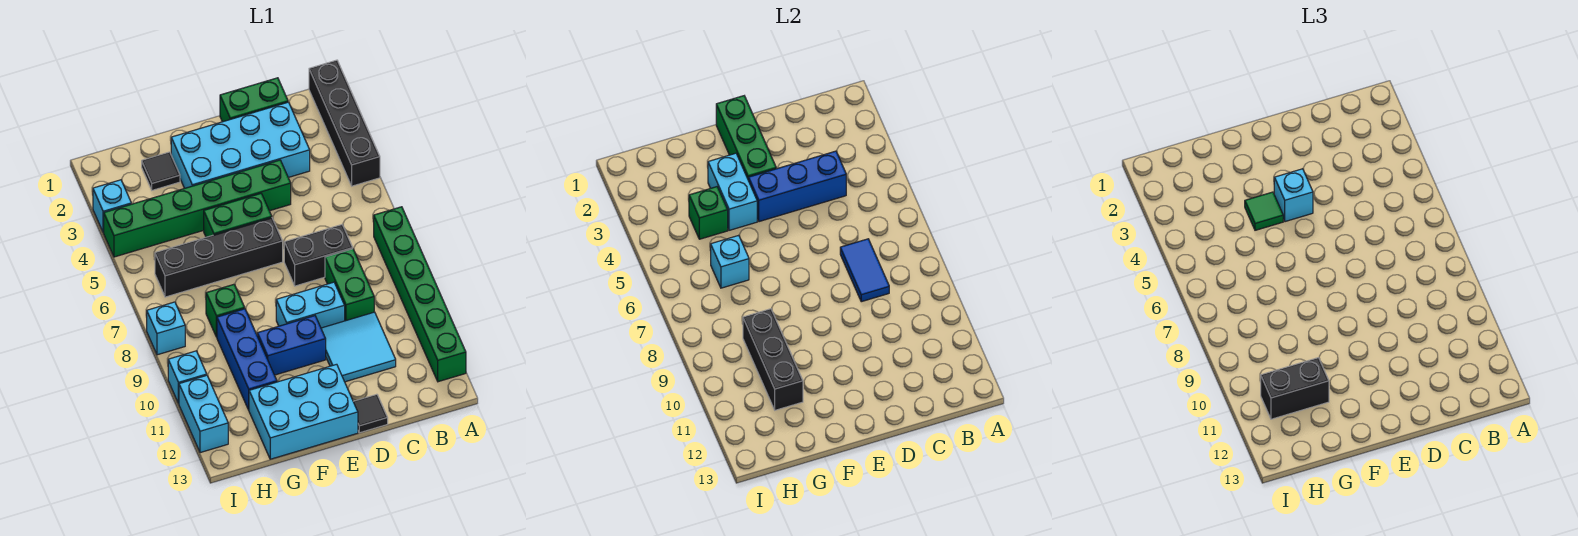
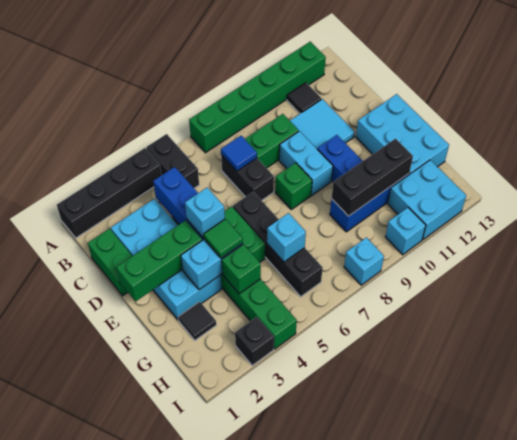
blue 1x2 tile [840,239,889,302] -> blue 1x1 tile [221,136,257,171]
black 1x1 tile [353,394,388,433] -> black 1x1 tile moved to [287,83,321,113]
green 1x1 brick [206,284,245,337] -> green 1x1 brick moved to [275,163,312,209]
black 1x2 brick [1261,358,1329,419] -> black 1x2 brick moved to [146,134,199,188]
cyan 1x1 brick [93,180,131,233] -> black 1x1 brick [235,317,274,365]
cyan 1x2 brick [179,375,228,453] -> cyan 2x2 brick [388,160,466,240]

